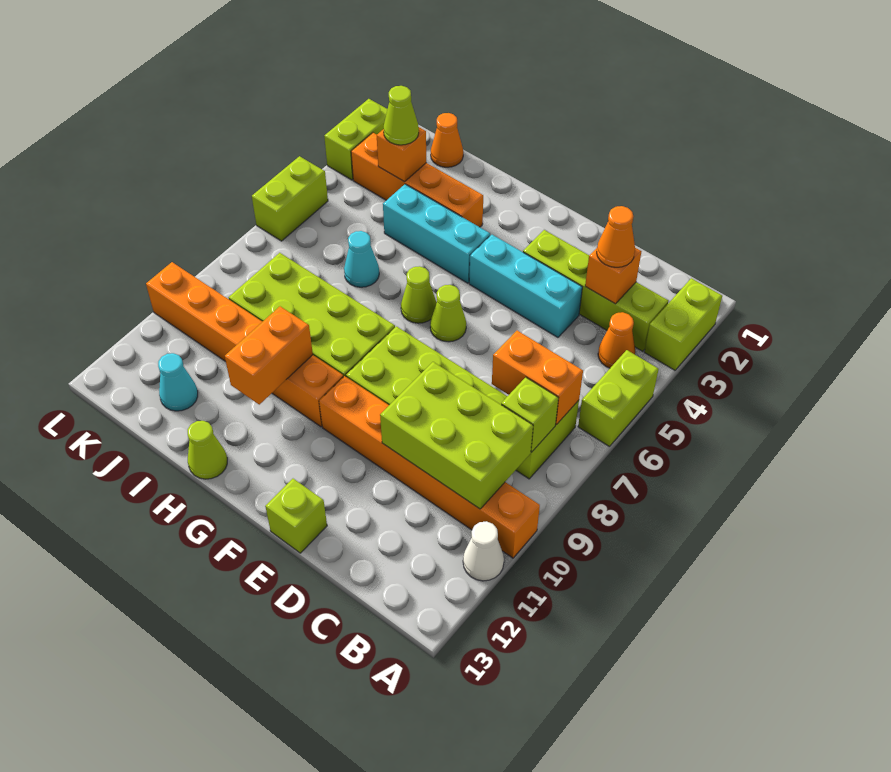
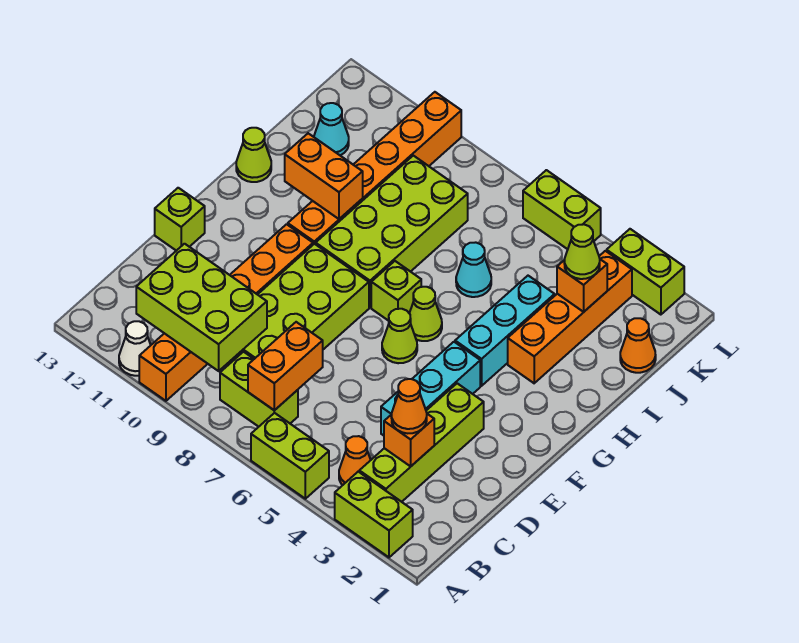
lime 1x1 brick [501,377,558,452] -> lime 1x1 brick moved to [371,261,421,321]
lime 2x3 brick [380,362,533,509] -> lime 2x3 brick turned to [136,244,267,371]

